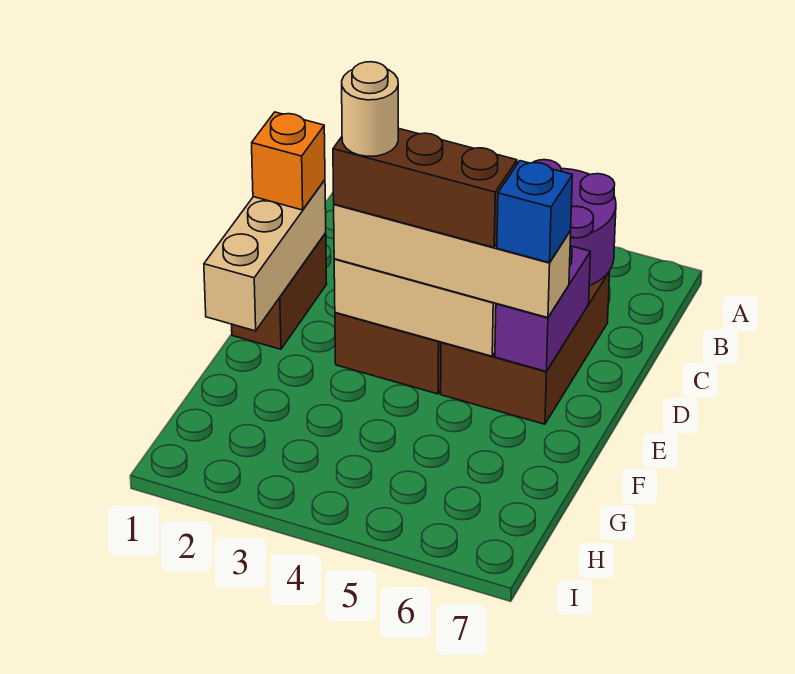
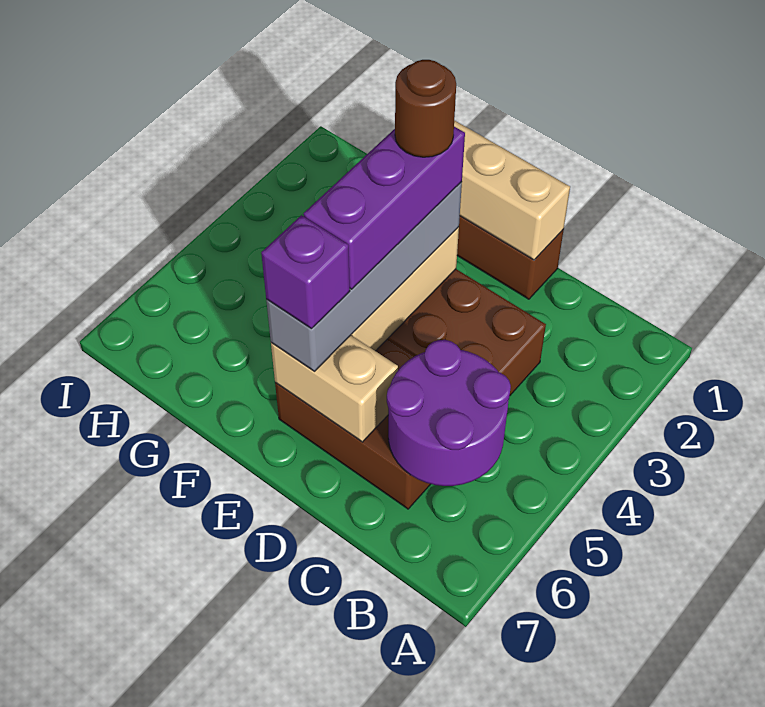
orange 1x1 brick [252,112,325,210] -> none
purple 1x2 brick [495,246,590,371] -> tan 1x2 brick [271,335,398,442]
tan 1x4 brick [334,204,571,318] -> grey 1x4 brick [266,182,462,371]
brown 1x3 brick [333,128,517,248] -> purple 1x3 brick [303,127,465,289]
tan 1x1 round brick [342,62,398,156] -> brown 1x1 round brick [395,60,456,157]
blue 1x1 brick [497,161,572,263] -> purple 1x1 brick [261,215,350,329]

